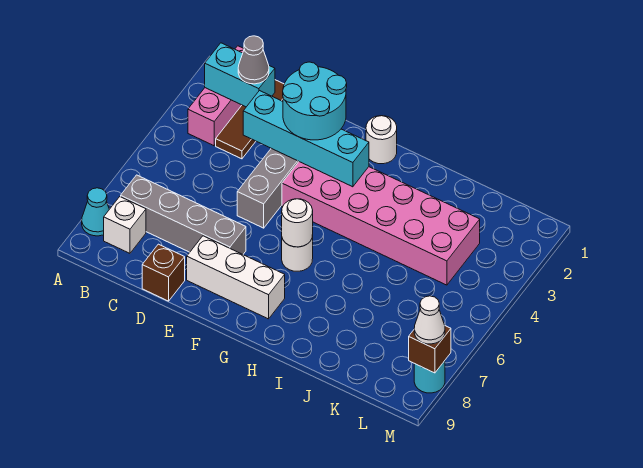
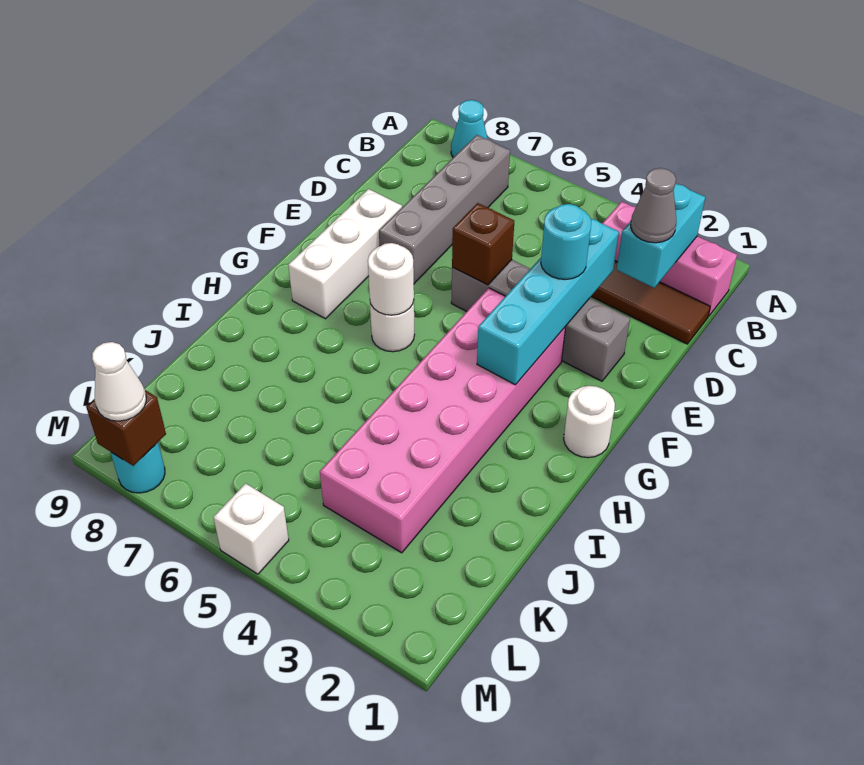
white 1x1 brick [104,197,146,253] -> white 1x1 brick moved to [213,483,289,574]
brown 1x1 brick [142,244,185,301] -> brown 1x1 brick moved to [452,203,514,285]
cyan 2x2 round brick [283,62,347,140] -> cyan 1x1 round brick [541,204,591,280]

